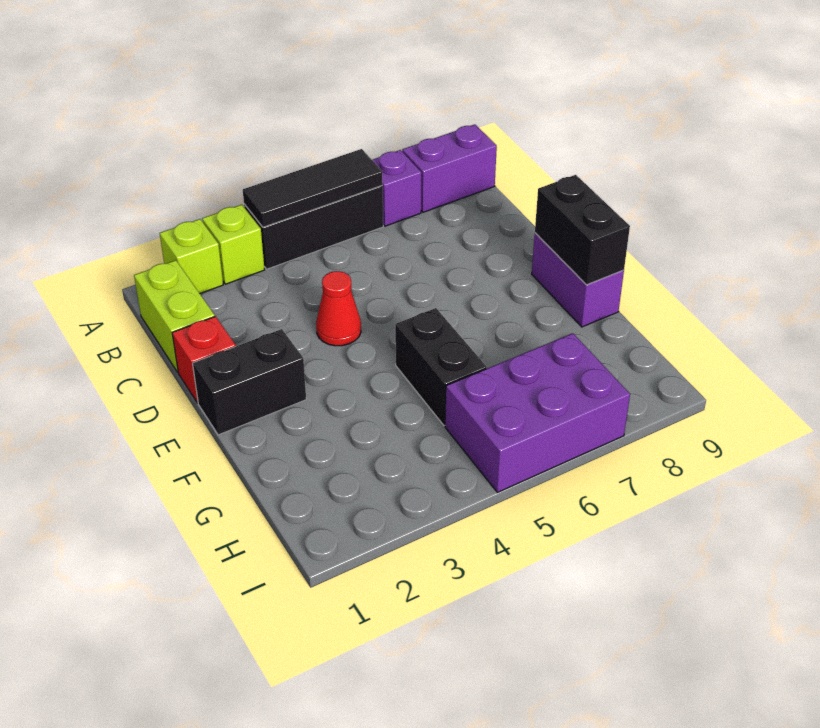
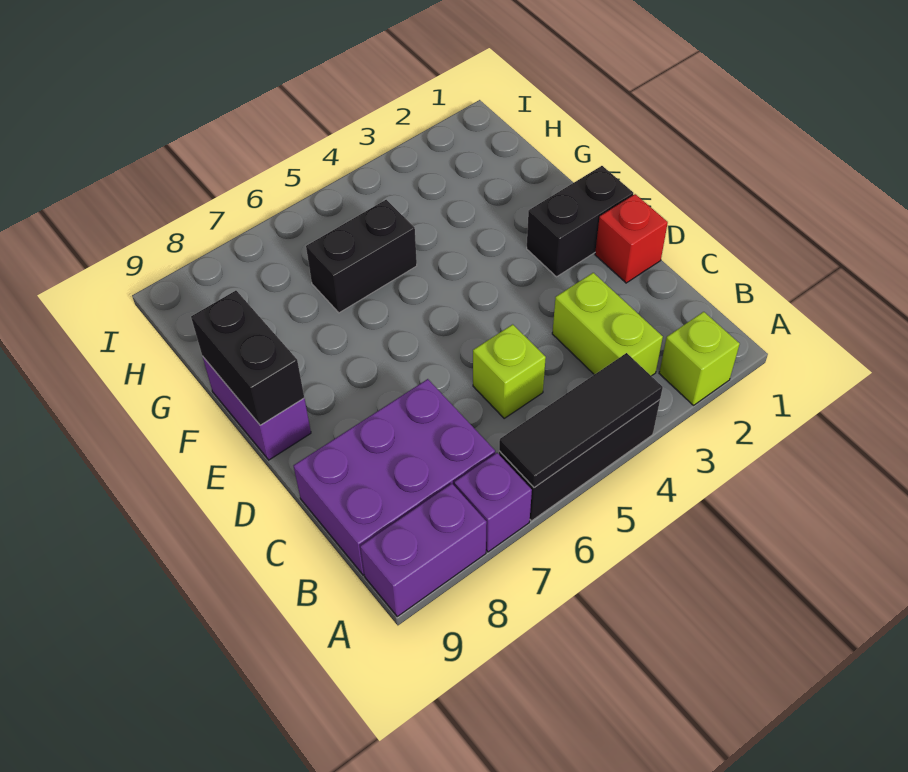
lime 1x1 brick [202,205,265,284] -> lime 1x1 brick moved to [473,324,546,418]
lime 1x2 brick [134,260,215,372] -> lime 1x2 brick moved to [552,273,663,376]
red 1x1 cone [316,271,361,346] -> none
black 1x2 brick [395,308,487,426] -> black 1x2 brick turned to [306,200,417,313]
purple 2x3 brick [445,333,630,492] -> purple 2x3 brick moved to [293,379,495,575]

